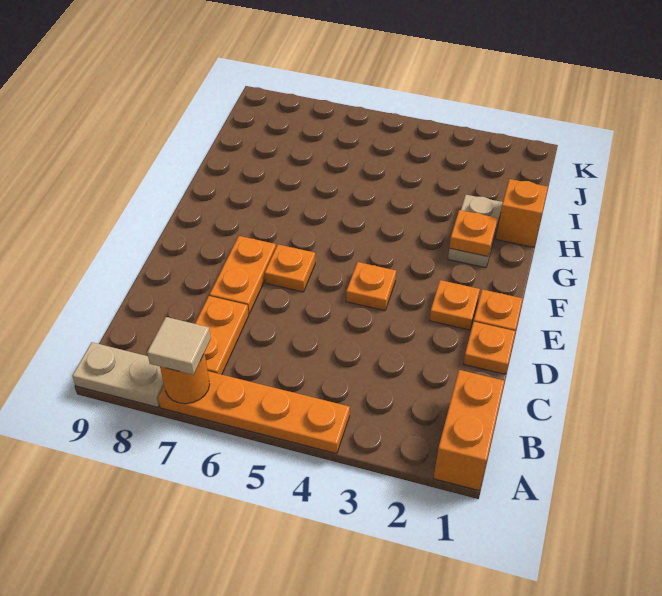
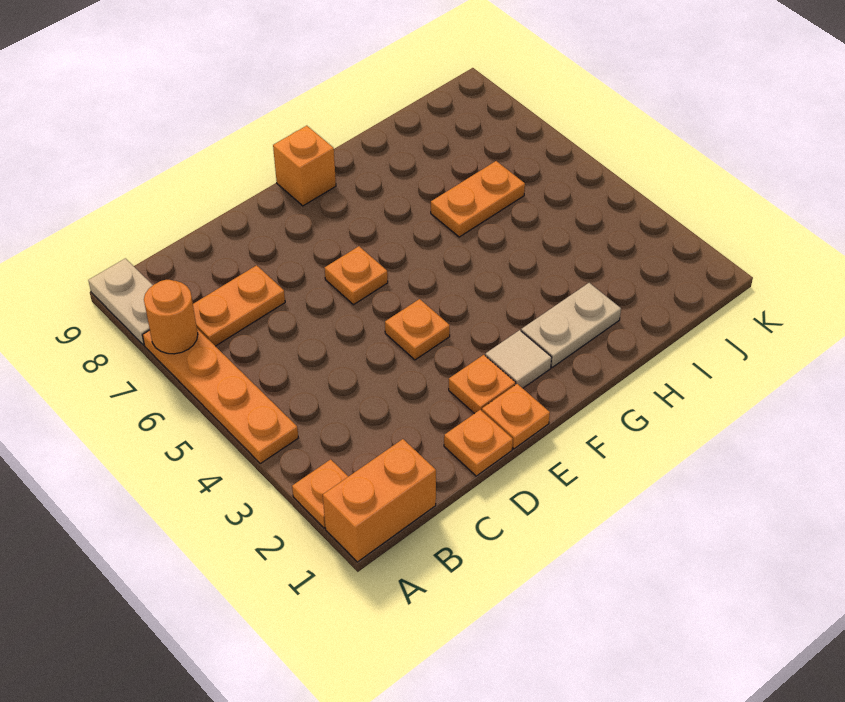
tan 1x1 tile [147,317,211,375] -> tan 1x1 tile moved to [485,330,552,388]
orange 1x2 plate [210,236,276,314] -> orange 1x2 plate moved to [431,161,525,237]
orange 1x1 plate [449,210,498,256] -> orange 1x1 plate moved to [292,459,348,528]
orange 1x1 brick [496,179,548,247] -> orange 1x1 brick moved to [273,126,336,206]

